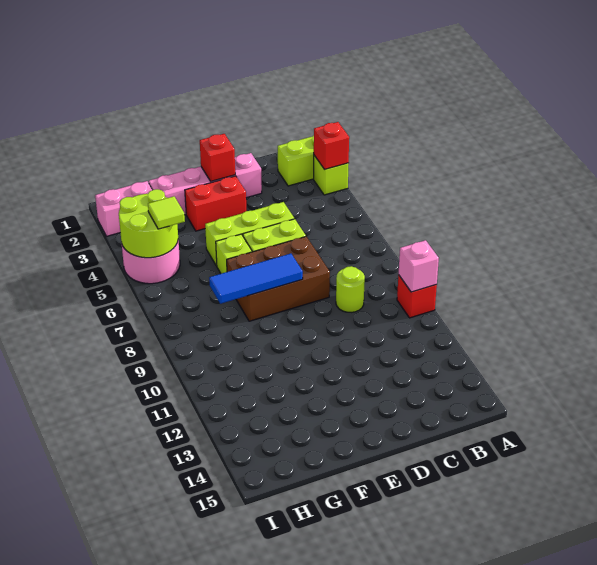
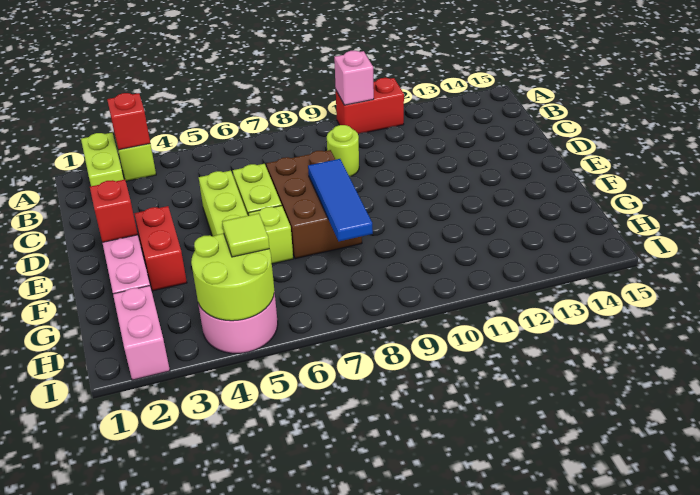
red 1x1 brick [397,275,437,318] -> red 1x2 brick [336,78,404,134]

